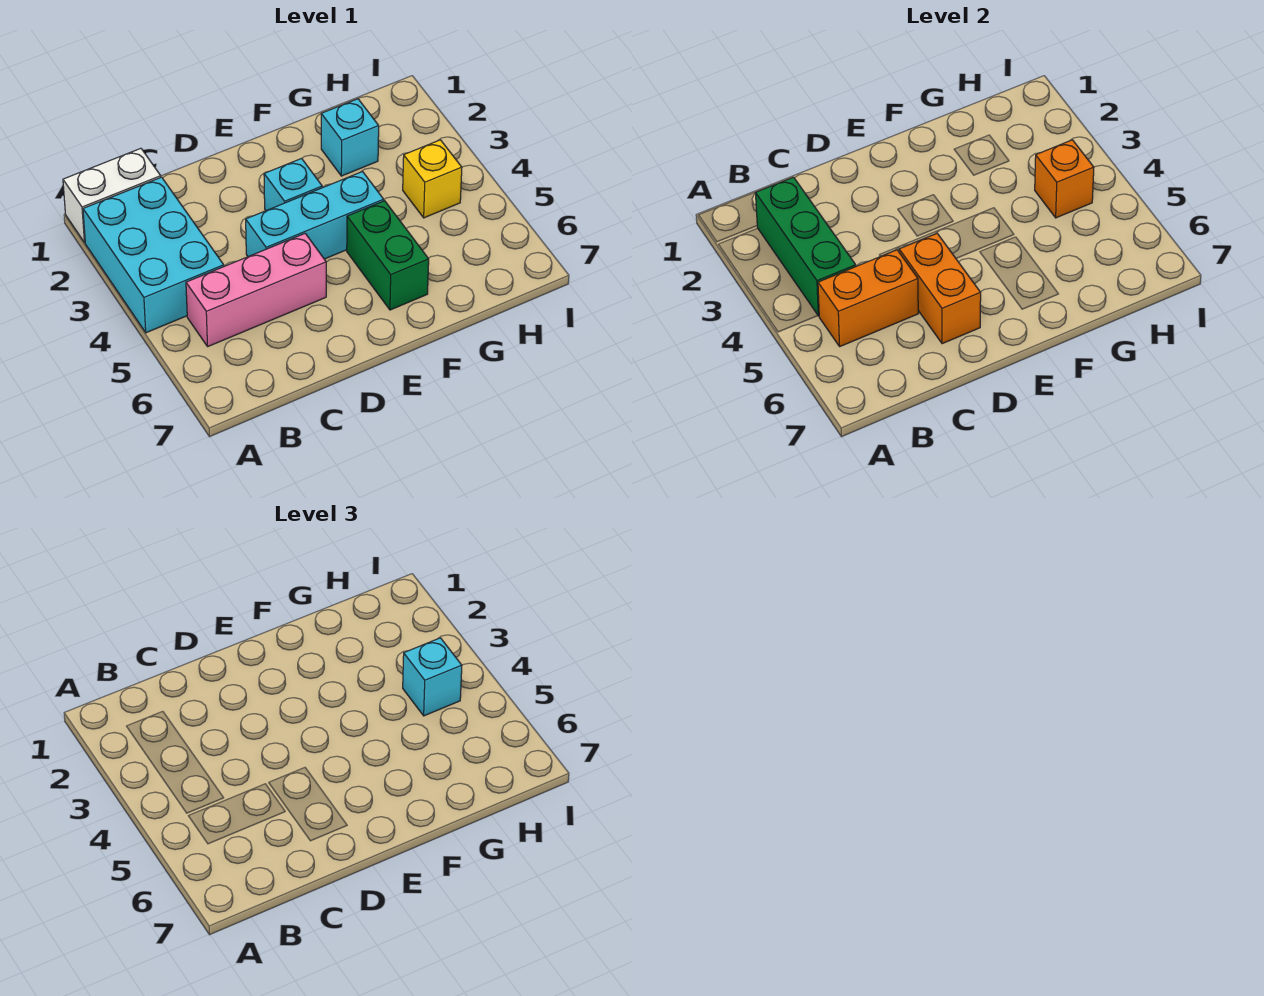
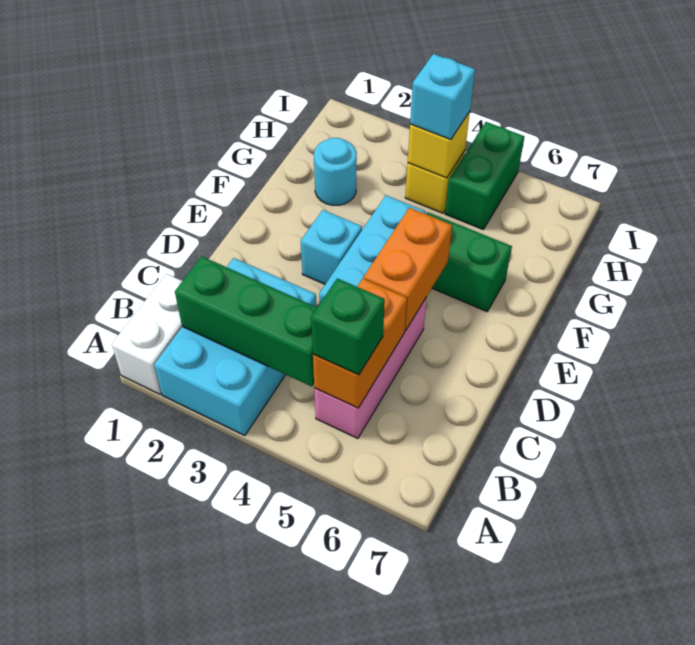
cyan 2x3 brick [83,177,224,333] -> cyan 2x3 brick turned to [154,258,317,436]
none -> green 1x1 brick [311,278,385,375]
orange 1x2 brick [899,234,981,344] -> orange 1x2 brick turned to [364,208,452,331]
cyan 1x1 brick [321,99,379,176] -> cyan 1x1 round brick [314,138,357,205]
orange 1x1 brick [1035,140,1094,218] -> yellow 1x1 brick [408,112,470,178]
none -> green 1x2 brick [445,122,525,229]

